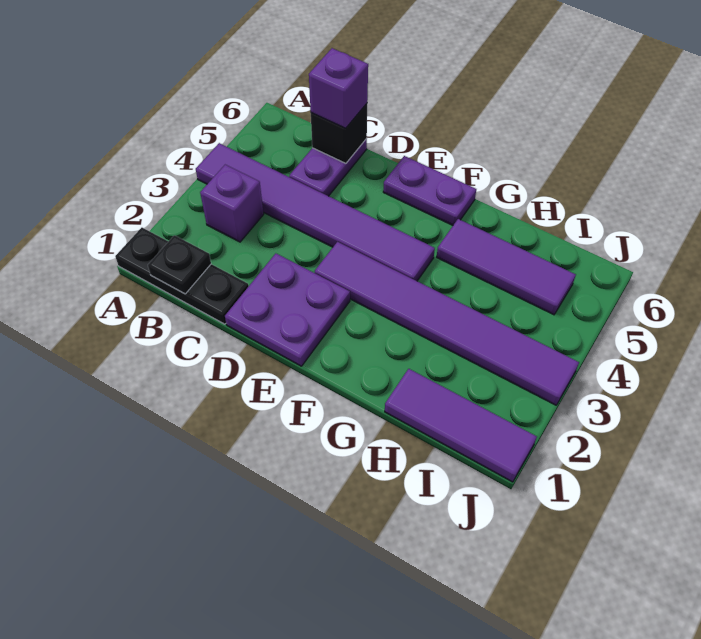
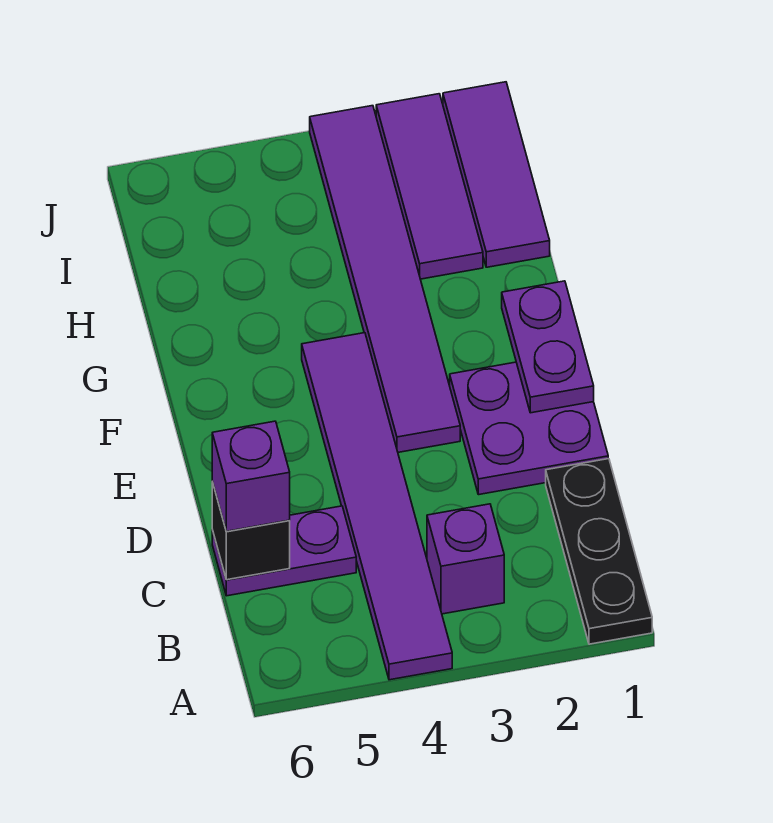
black 1x1 plate [148,235,211,294] -> none
purple 1x2 plate [383,156,476,225] -> purple 1x2 plate moved to [502,281,594,413]
purple 1x3 tile [437,219,576,315] -> purple 1x3 tile moved to [376,94,483,279]

